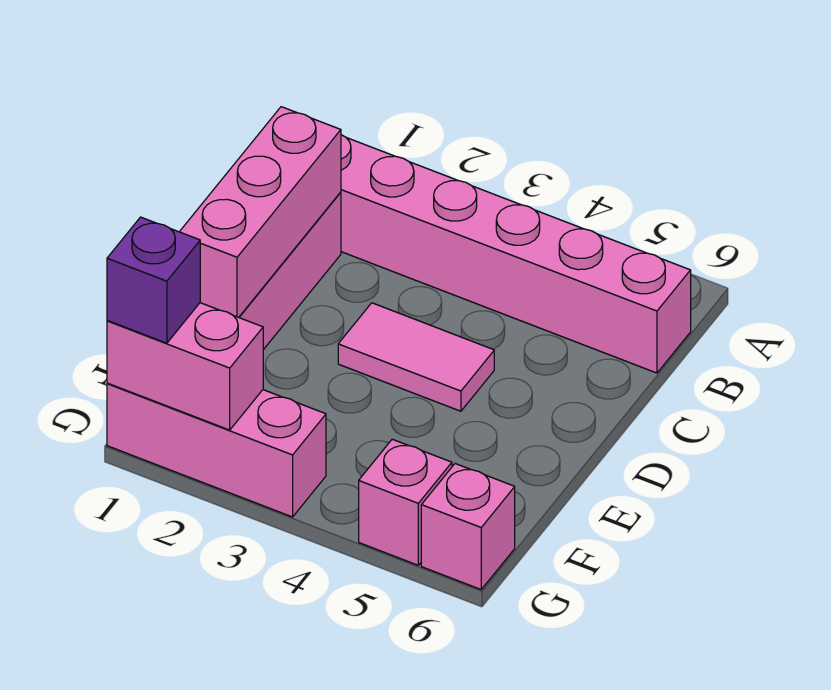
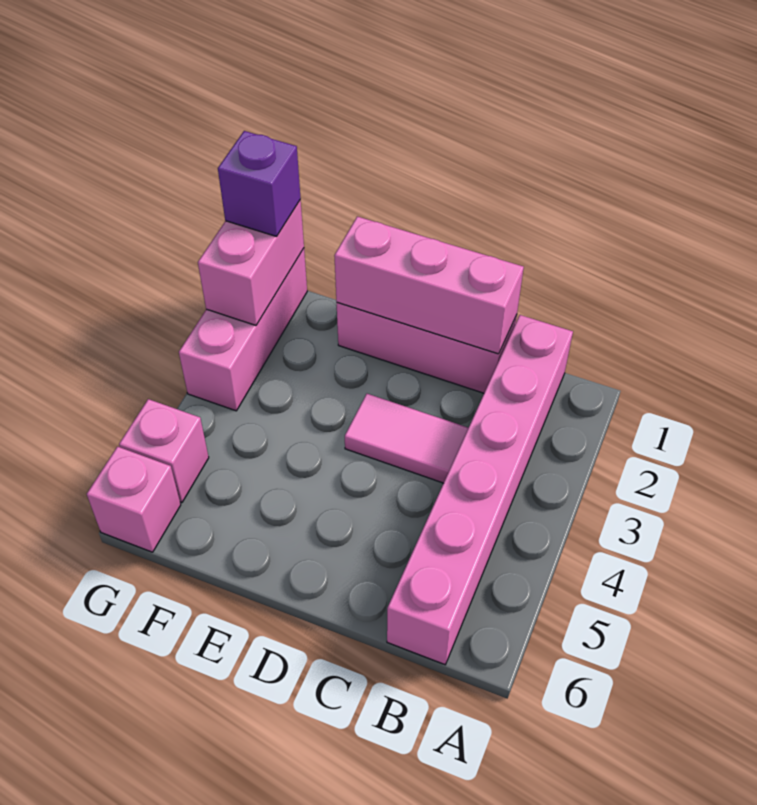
pink 1x2 tile [338,303,494,411] -> pink 1x2 tile turned to [345,394,468,483]

